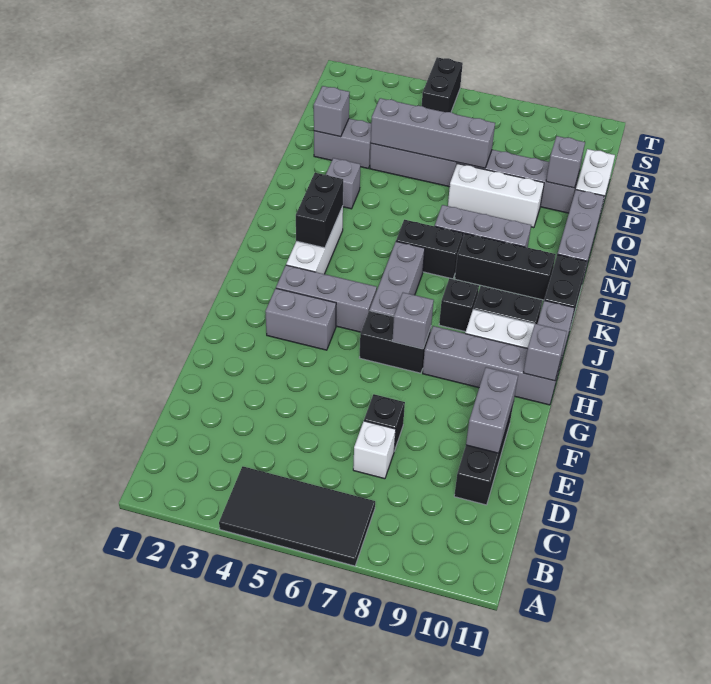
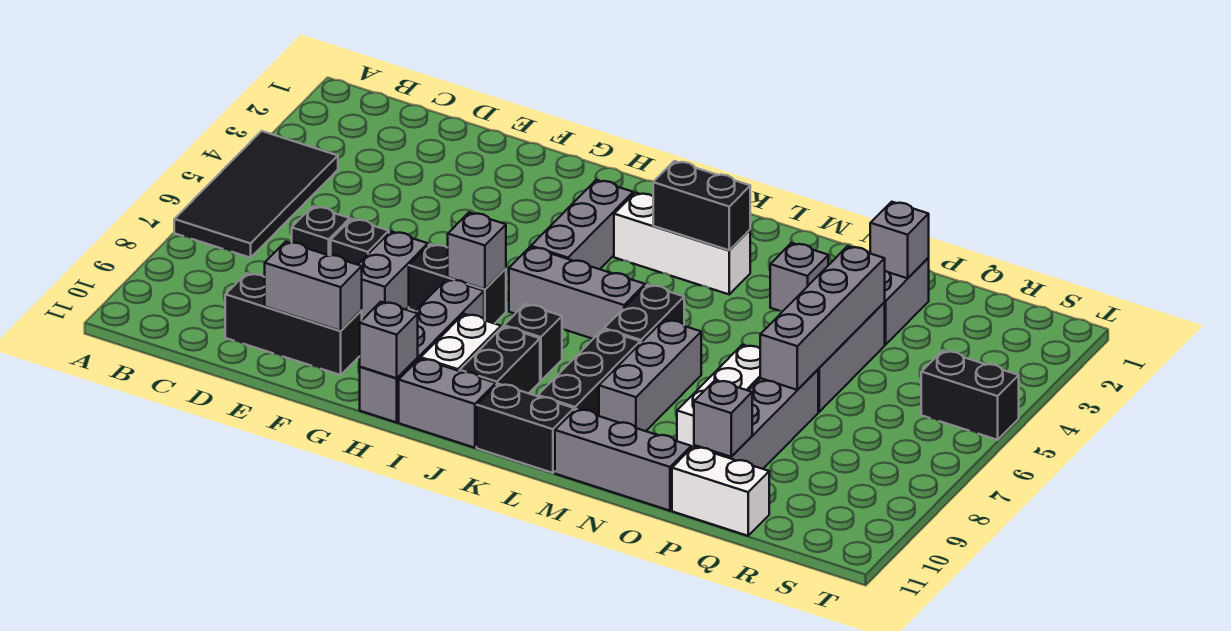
white 1x1 brick [353,421,396,479] -> black 1x1 brick [292,206,350,256]
grey 1x2 brick [265,288,336,350] -> grey 1x2 brick moved to [358,232,428,320]
black 1x2 brick [360,311,431,373] -> black 1x2 brick turned to [409,244,506,324]

